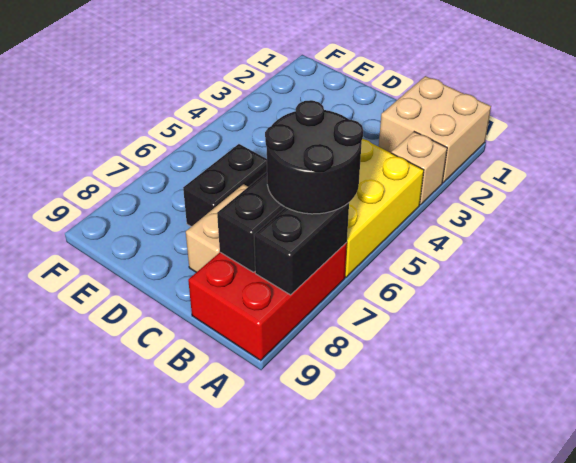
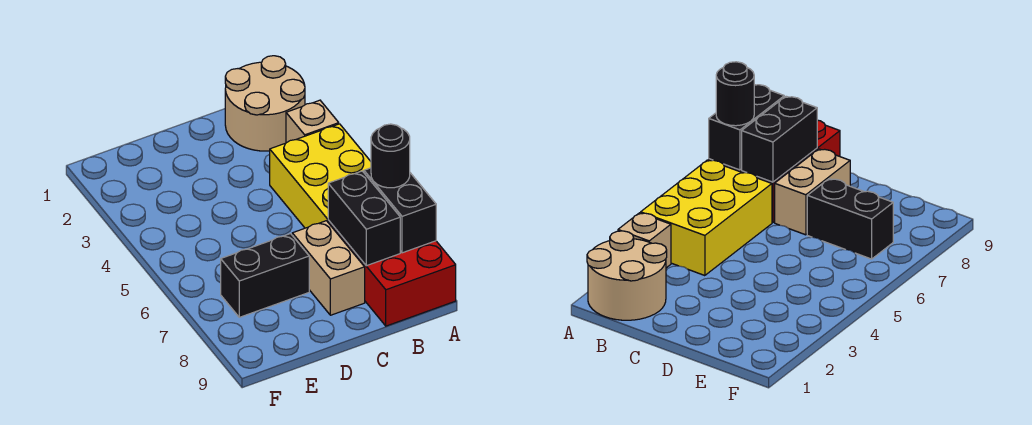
tan 2x2 brick [379,76,491,183] -> tan 2x2 round brick [225,56,305,151]
black 2x2 round brick [265,100,363,214] -> black 1x1 round brick [371,124,410,188]
black 1x2 brick [183,144,267,227] -> black 1x2 brick turned to [221,234,309,317]

